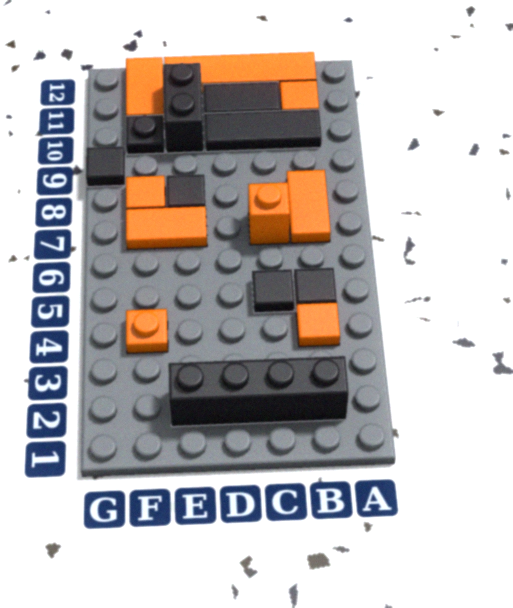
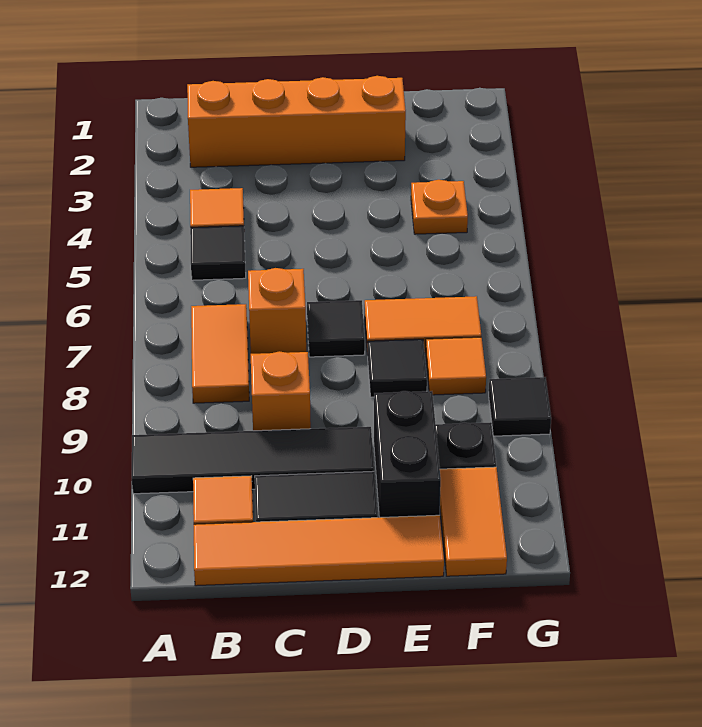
black 1x4 brick [168,356,349,427] -> orange 1x4 brick [187,76,406,167]
black 1x3 tile [204,109,322,152] -> black 1x4 tile [132,427,374,494]
black 1x1 tile [252,269,294,313] -> black 1x1 tile moved to [307,300,365,357]
none -> orange 1x1 brick [251,351,311,431]

